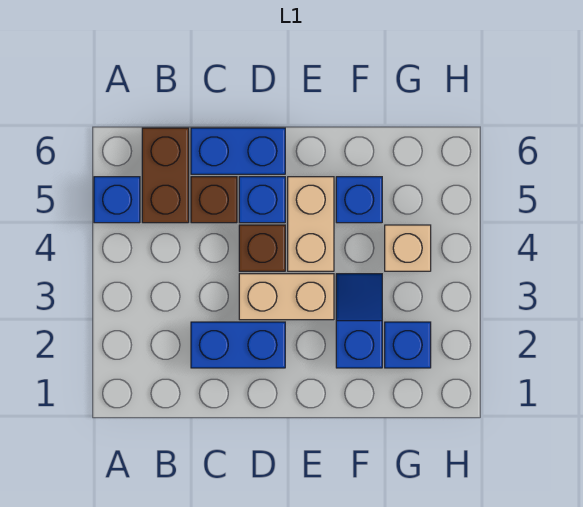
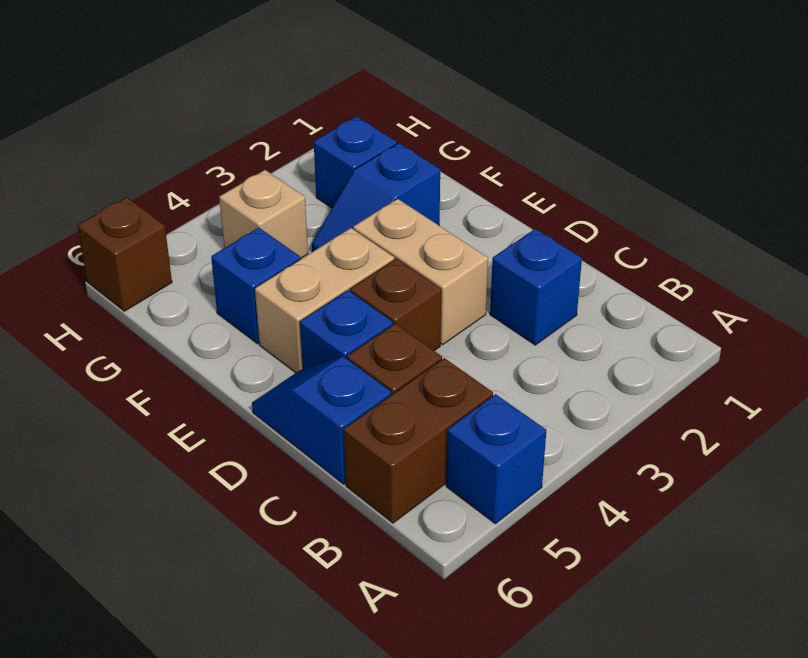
blue 1x2 brick [191,322,285,368] -> blue 1x1 brick [490,229,582,345]
blue 1x2 brick [191,128,285,174] -> blue 1x2 slope [252,357,391,484]
none -> brown 1x1 brick [78,198,172,311]

